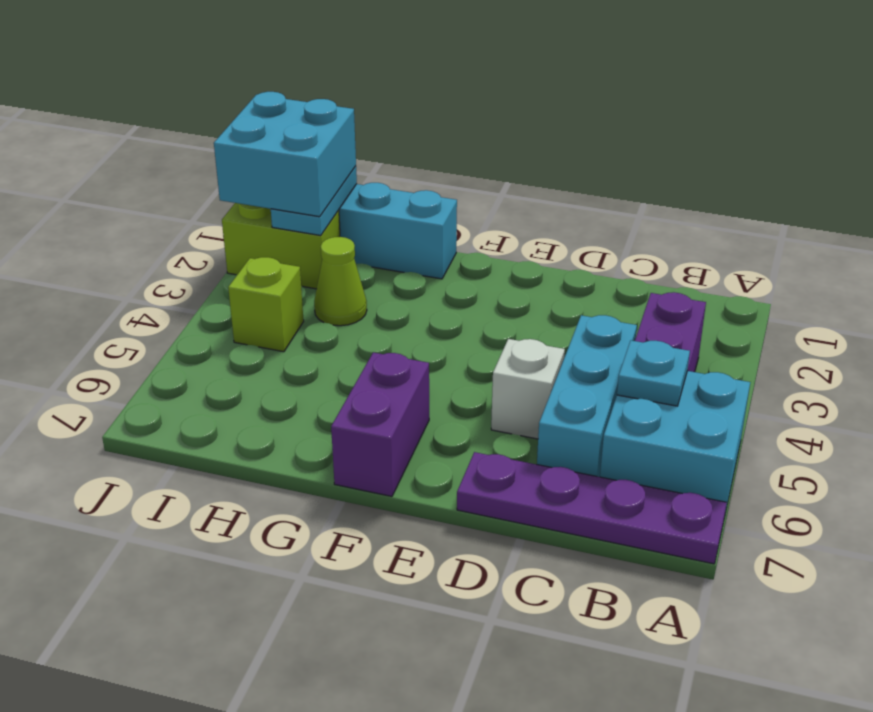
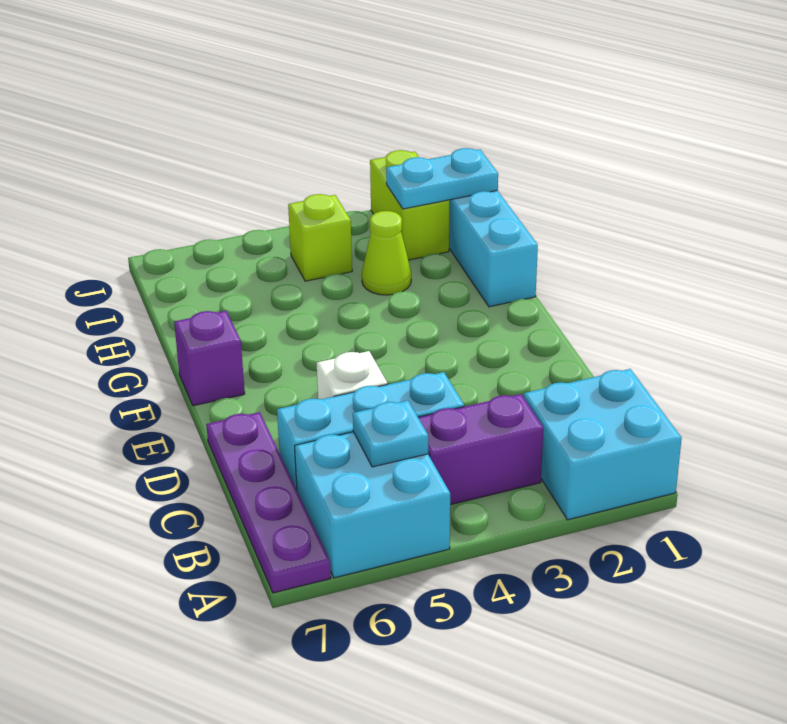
purple 1x2 brick [331,352,429,496] -> purple 1x1 brick [174,311,245,406]
cyan 2x2 brick [214,92,356,217] -> cyan 2x2 brick moved to [524,369,682,520]

